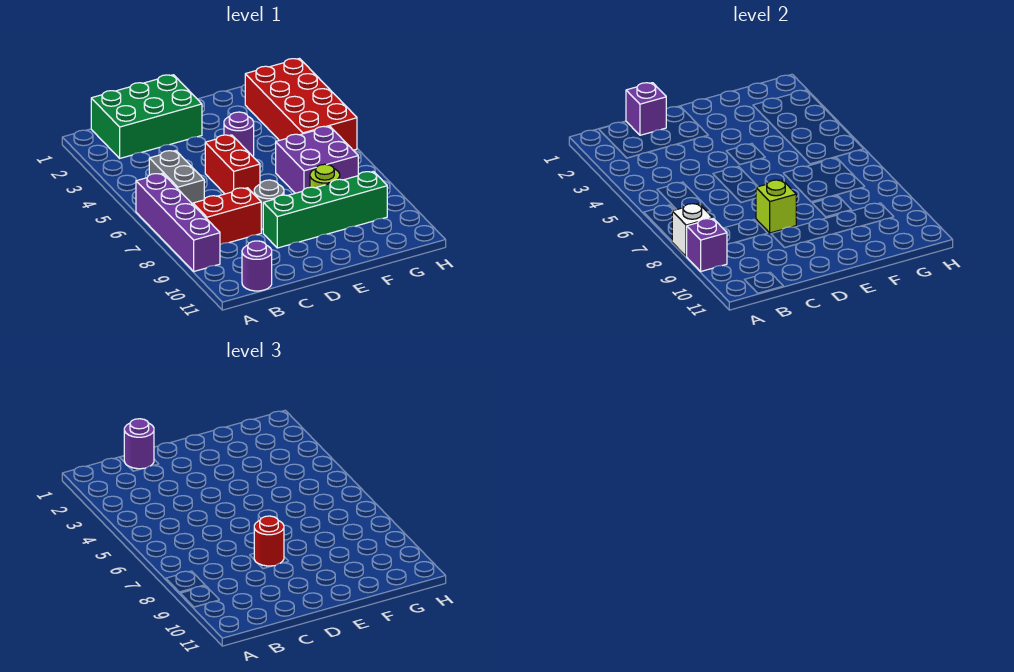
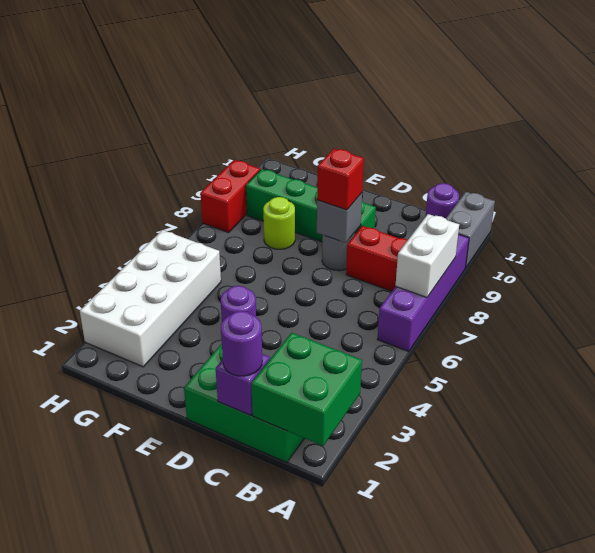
none -> green 2x2 brick [251,333,362,446]
white 1x1 brick [672,203,713,256] -> white 1x2 brick [396,214,459,297]
purple 1x1 brick [686,219,727,271] -> none
grey 1x2 brick [149,151,204,204] -> grey 1x2 brick moved to [446,192,495,268]
red 1x2 brick [205,135,260,194] -> red 1x2 brick moved to [200,160,260,233]
lime 1x1 brick [756,180,796,233] -> grey 1x1 brick [317,193,362,243]
red 1x1 round brick [254,516,284,566] -> red 1x1 brick [317,149,364,210]
purple 2x2 brick [276,126,358,193] -> none
red 2x4 brick [245,58,357,150] -> white 2x4 brick [80,230,221,367]

